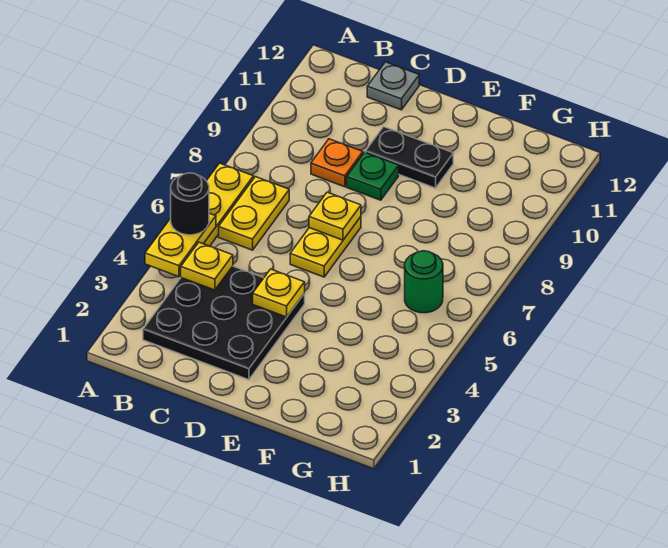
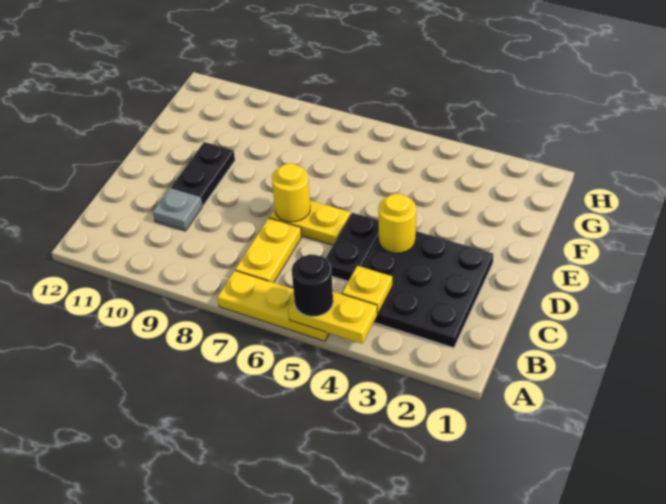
yellow 1x2 plate [219,177,289,250] -> yellow 1x2 plate turned to [235,218,301,283]
none -> black 1x2 plate [325,213,379,281]
orange 1x1 plate [311,139,363,187] -> none
grey 1x1 plate [367,62,419,110] -> grey 1x1 plate moved to [153,189,202,231]
yellow 1x1 plate [253,269,305,317] -> yellow 1x1 round brick [378,194,416,253]
yellow 1x1 plate [309,192,361,240] -> yellow 1x1 round brick [272,164,310,222]
green 1x1 plate [347,152,399,200] -> none
green 1x1 round brick [405,251,443,313] -> none

